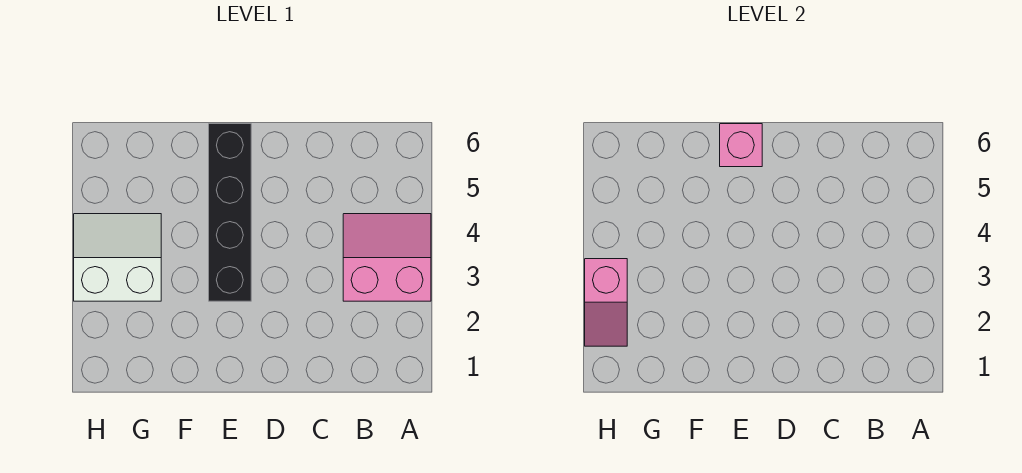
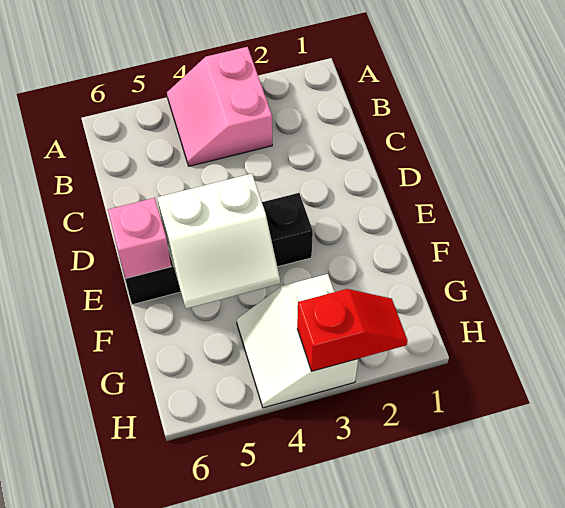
none -> white 2x2 slope [157,174,280,309]
pink 1x2 slope [585,259,627,346] -> red 1x2 slope [297,289,408,371]

